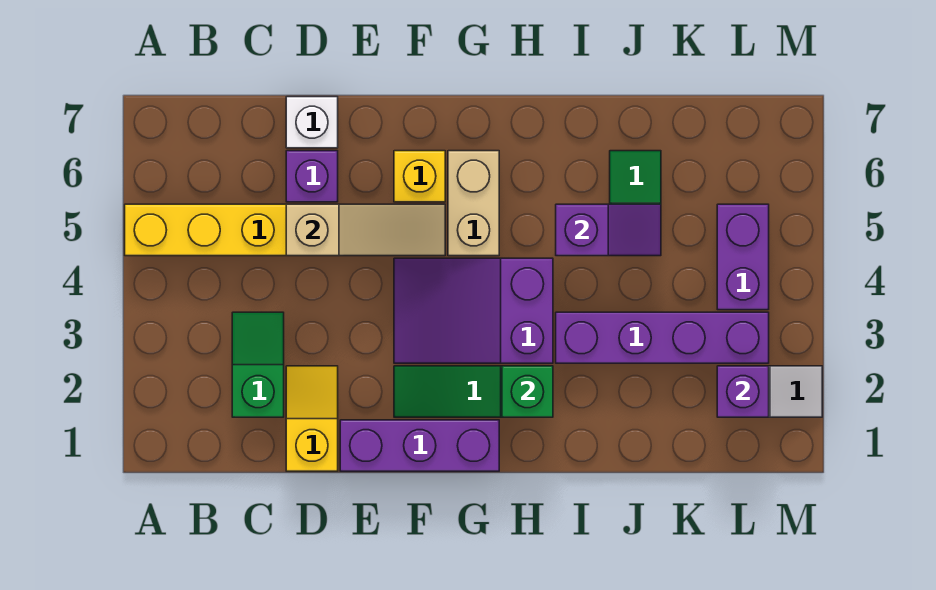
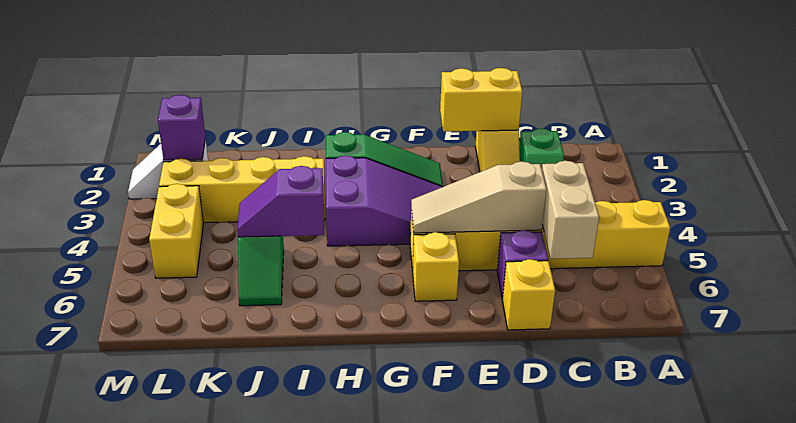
none -> yellow 1x2 brick [440,68,522,132]
white 1x1 brick [286,97,338,148] -> yellow 1x1 brick [502,259,555,330]
purple 1x3 brick [340,420,499,471] -> none
tan 1x2 brick [448,151,499,256] -> tan 1x2 brick moved to [542,161,599,259]
green 1x1 brick [502,366,553,417] -> none
purple 1x4 brick [556,312,769,363] -> yellow 1x4 brick [159,156,325,223]
purple 1x2 brick [717,204,769,310] -> yellow 1x2 brick [149,184,203,278]

